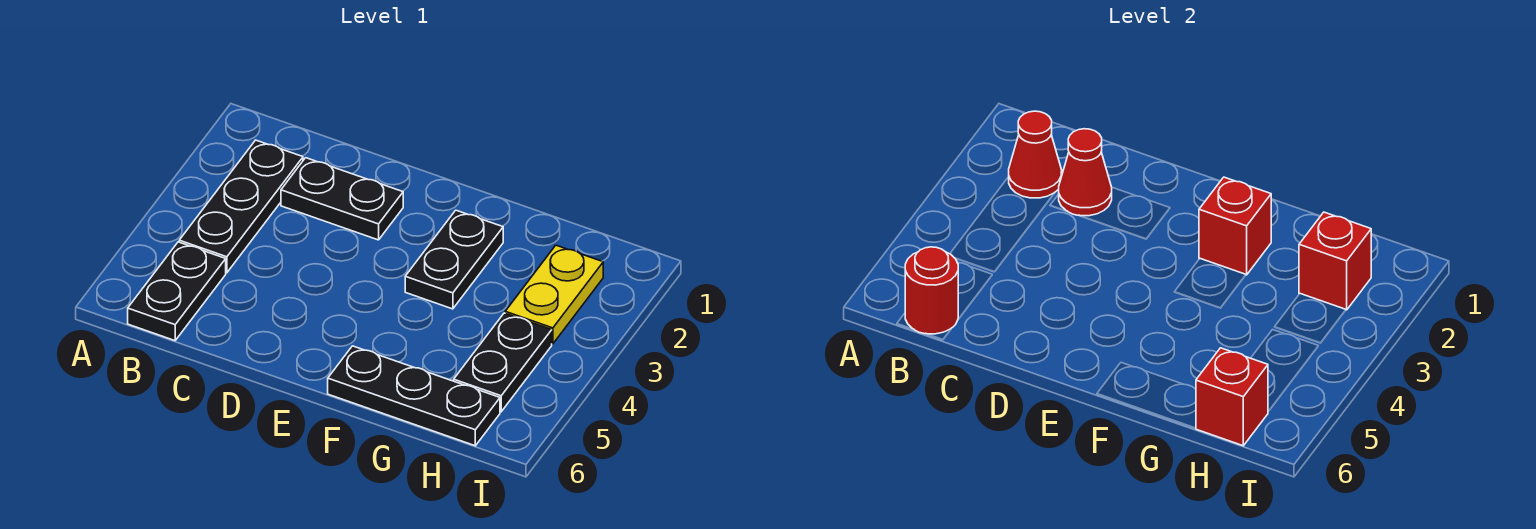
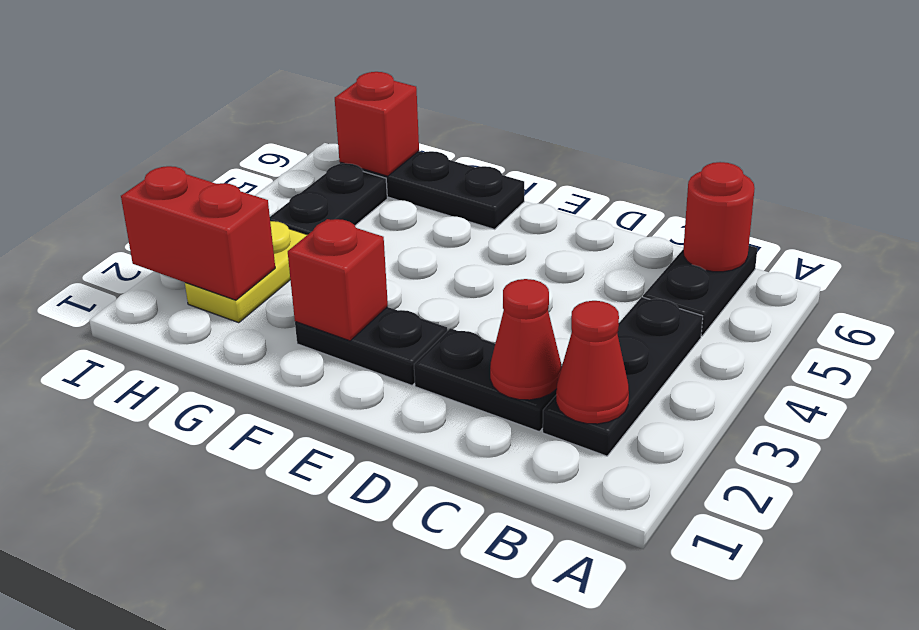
black 1x2 plate [405,210,503,309] -> black 1x2 plate turned to [295,307,448,385]
red 1x1 brick [1299,212,1371,310] -> red 1x2 brick [121,166,275,300]

